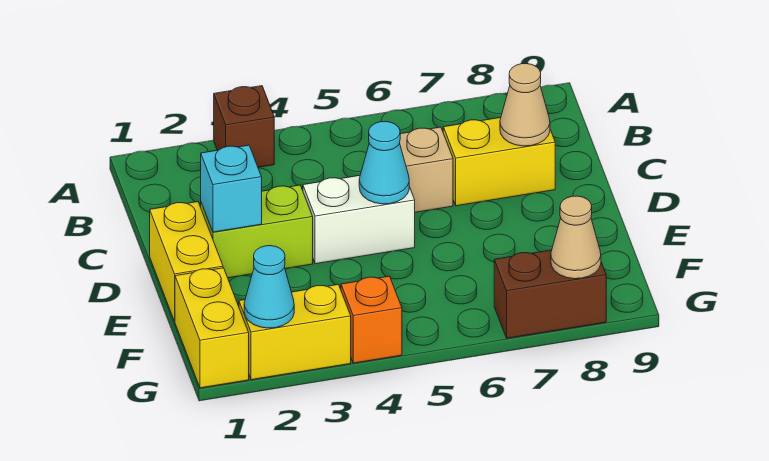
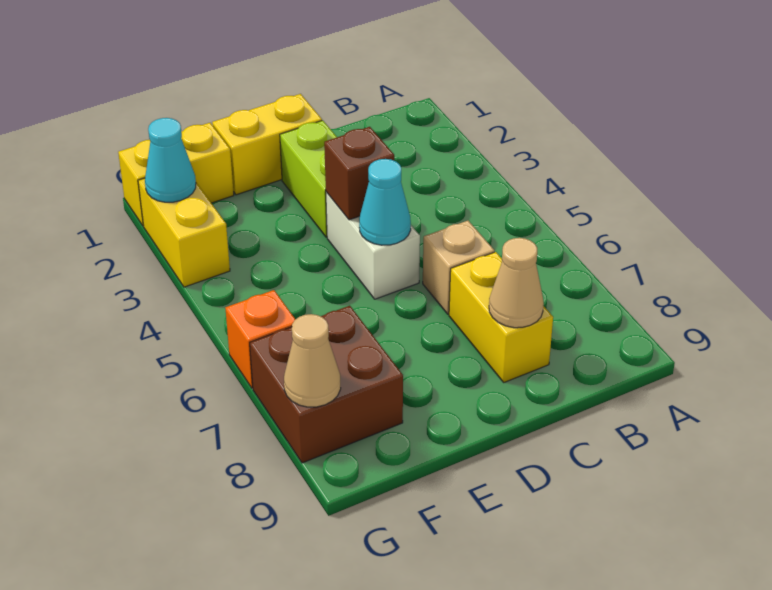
brown 1x1 brick [214,86,274,167] -> brown 1x1 brick moved to [324,127,394,220]
cyan 1x1 brick [201,145,262,232] -> none
orange 1x1 brick [341,276,402,363] -> orange 1x1 brick moved to [225,290,295,388]
brown 1x2 brick [494,250,606,338] -> brown 2x2 brick [250,306,403,463]

